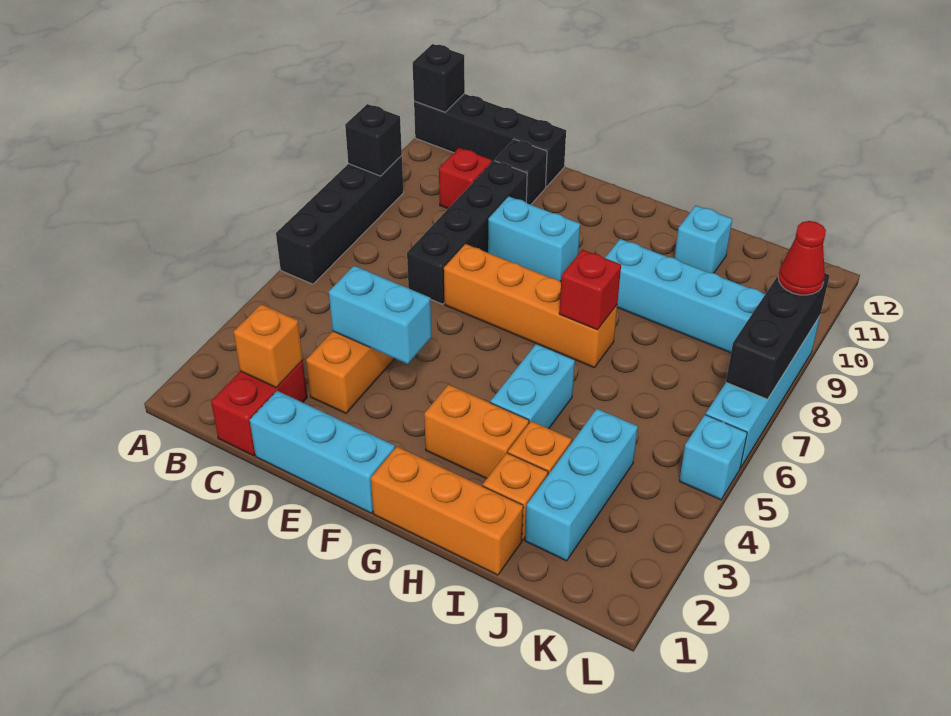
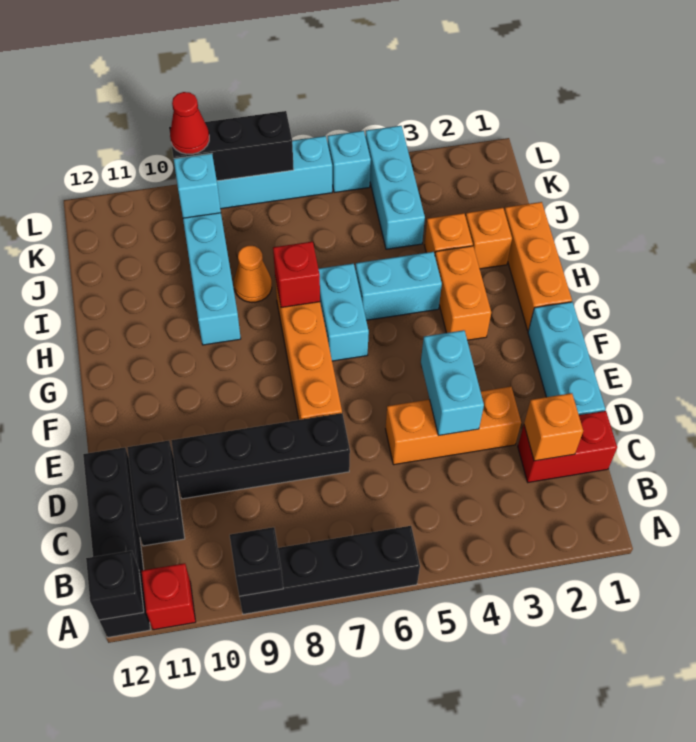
red 1x1 brick [439,148,492,209] -> red 1x1 brick moved to [142,563,196,630]
black 1x1 brick [495,139,547,205] -> black 1x2 brick [127,441,185,546]
cyan 1x2 brick [488,196,580,282] -> cyan 1x2 brick moved to [319,263,369,361]
none -> orange 1x1 cone [234,246,272,302]
cyan 1x1 brick [675,206,732,273] -> cyan 1x1 brick moved to [174,153,221,218]
cyan 1x3 brick [525,409,638,561] -> cyan 1x3 brick turned to [365,126,425,249]

